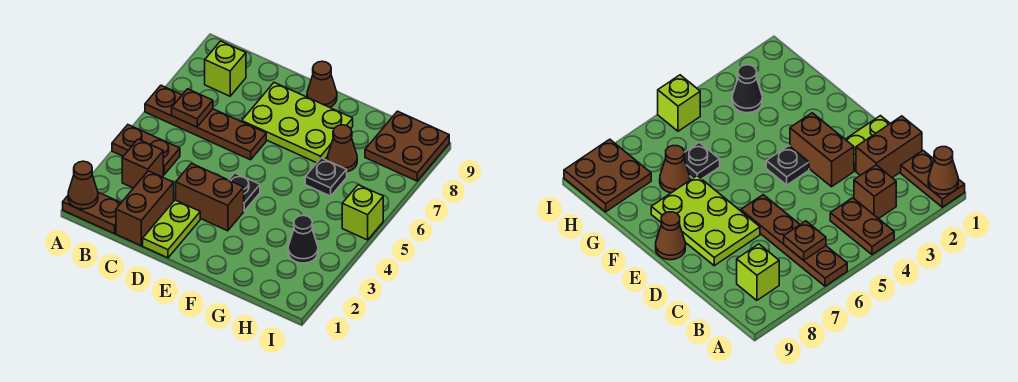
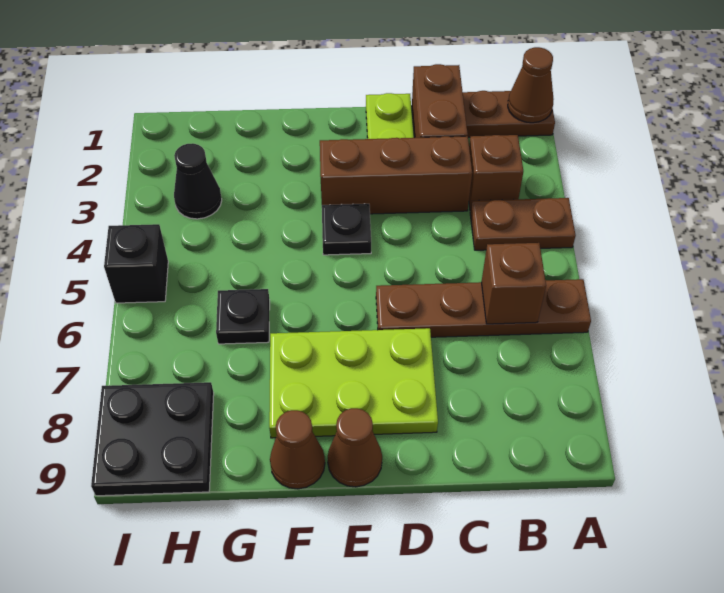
brown 1x1 plate [172,89,213,127] -> brown 1x1 brick [482,243,546,324]
lime 1x1 brick [205,41,246,96] -> none
brown 1x2 brick [176,163,244,231] -> brown 1x3 brick [320,136,472,214]
brown 1x1 cone [328,125,357,172] -> brown 1x1 cone moved to [270,410,325,489]
brown 2x2 plate [365,111,449,181] -> black 2x2 plate [91,382,214,496]
lime 1x1 brick [342,185,383,240] -> black 1x1 brick [104,224,168,303]

